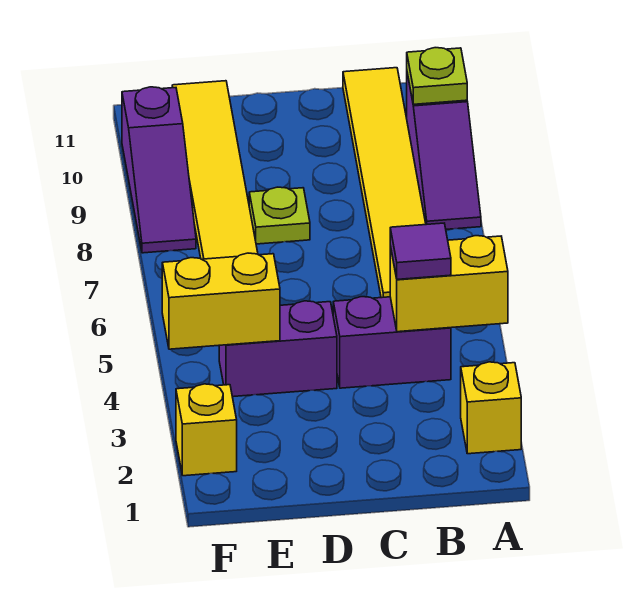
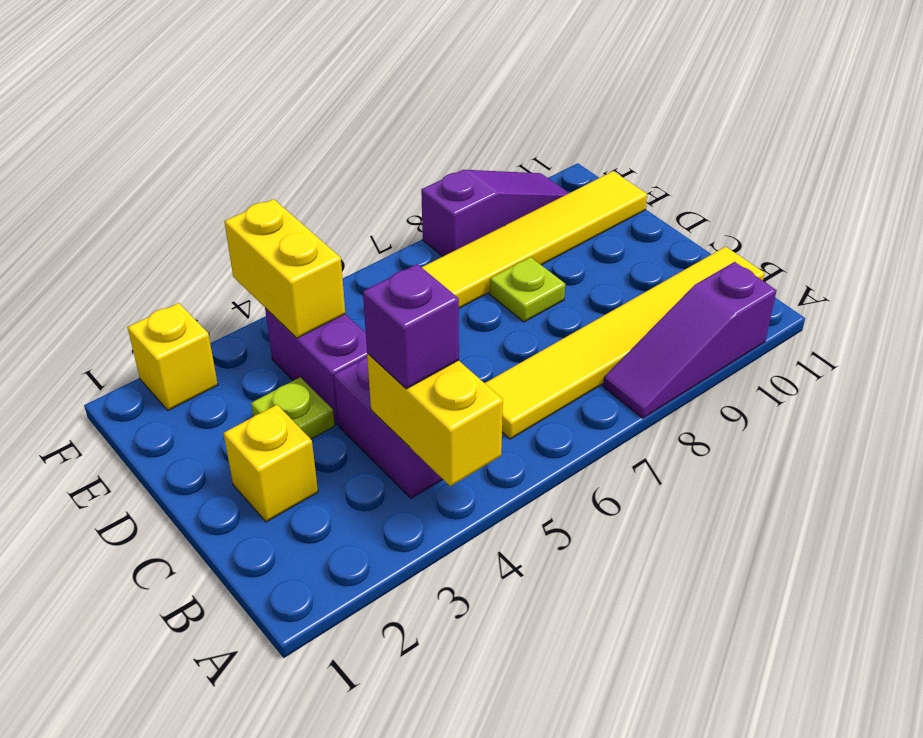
yellow 1x1 brick [461,362,521,454] -> yellow 1x1 brick moved to [224,405,318,522]
lime 1x1 plate [407,48,467,104] -> lime 1x1 plate moved to [251,377,335,439]
purple 1x1 tile [390,223,451,279] -> purple 1x1 brick [363,264,459,389]
purple 1x3 slope [122,87,196,253] -> purple 1x3 slope turned to [421,170,569,256]

